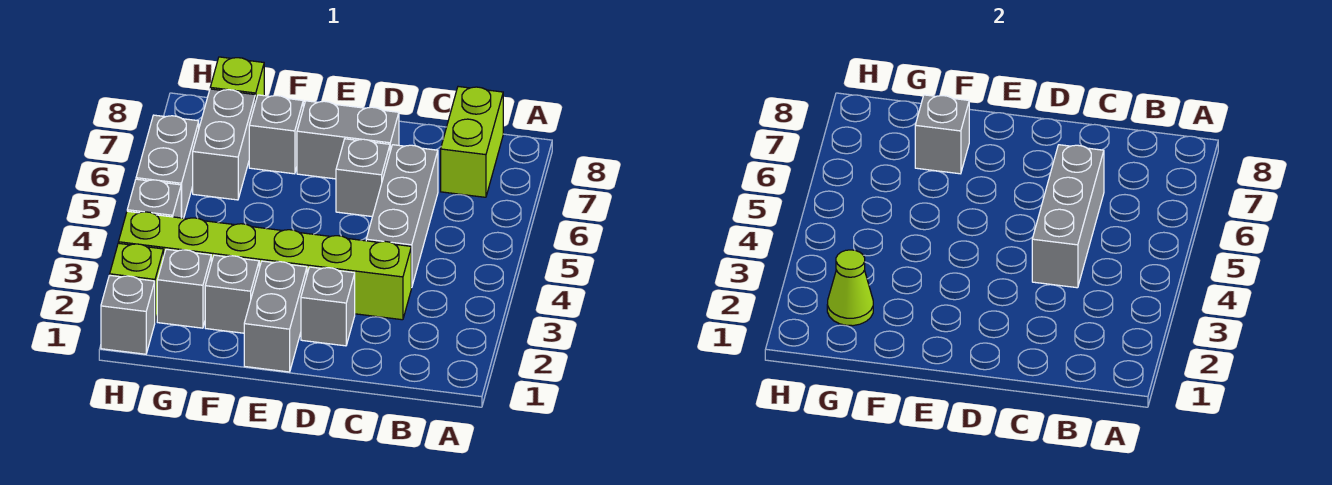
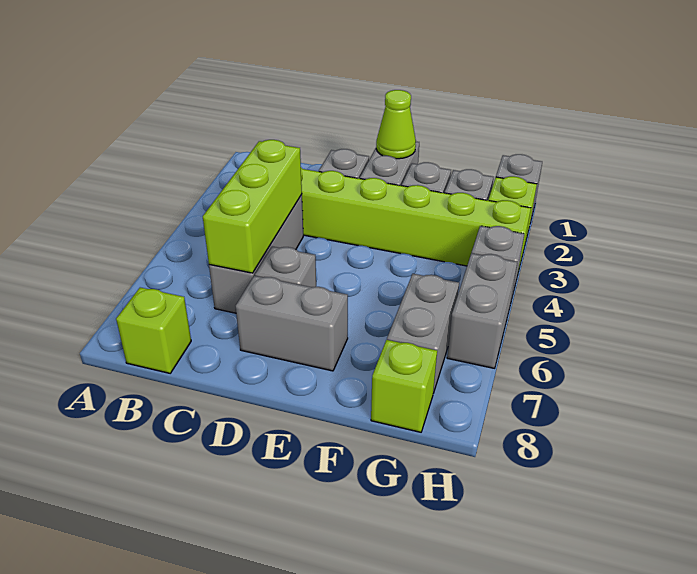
lime 1x2 brick [441,87,503,197] -> lime 1x1 brick [116,287,191,373]
grey 1x3 brick [1032,145,1104,288] -> lime 1x3 brick [203,140,302,273]
grey 1x1 brick [249,95,303,174] -> none
grey 1x1 brick [915,95,969,174] -> none
lime 1x1 cone [827,250,873,326] -> lime 1x1 cone moved to [376,90,416,159]

